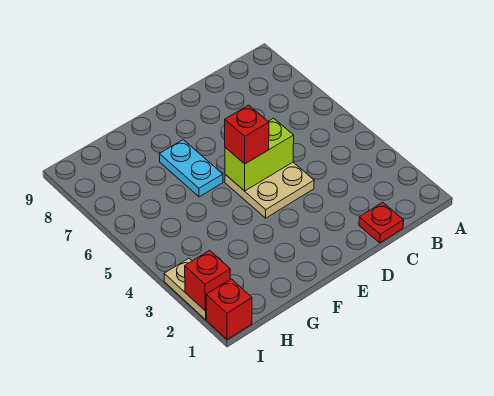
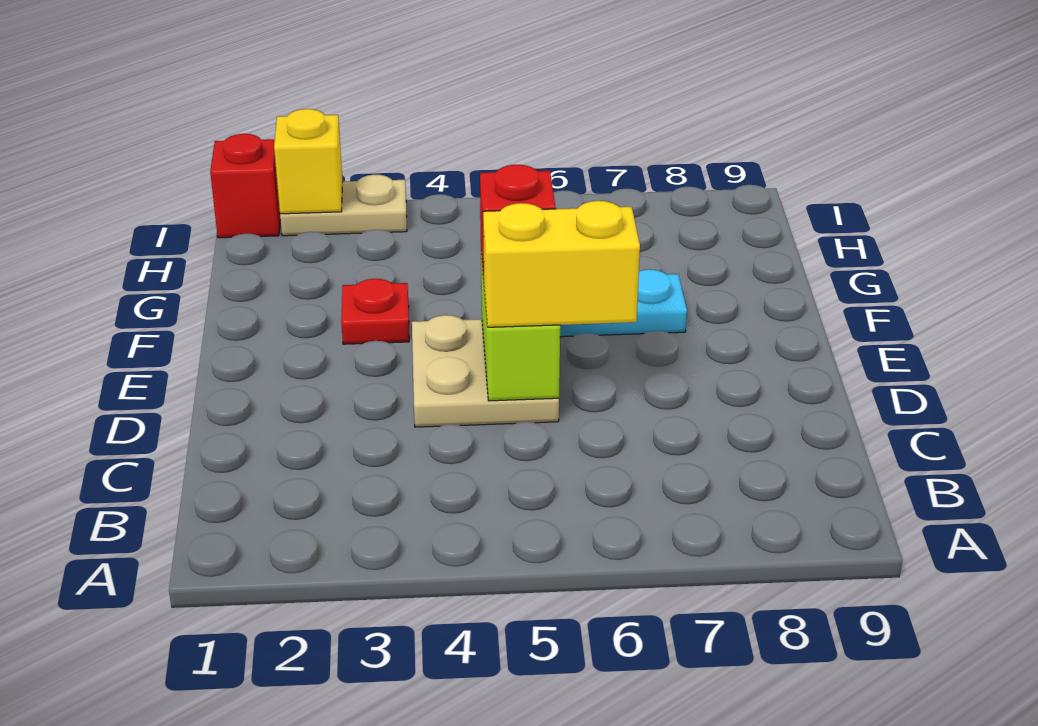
red 1x1 plate [359,202,404,243] -> red 1x1 plate moved to [341,279,409,344]
none -> yellow 1x2 brick [483,201,640,327]
red 1x1 brick [185,250,230,311] -> yellow 1x1 brick [274,109,343,214]

